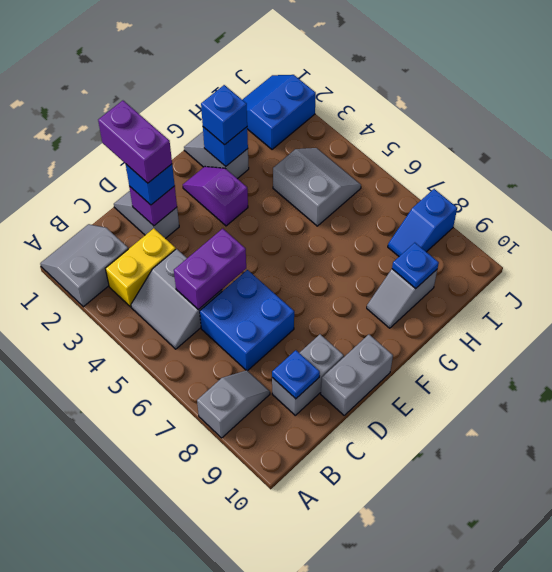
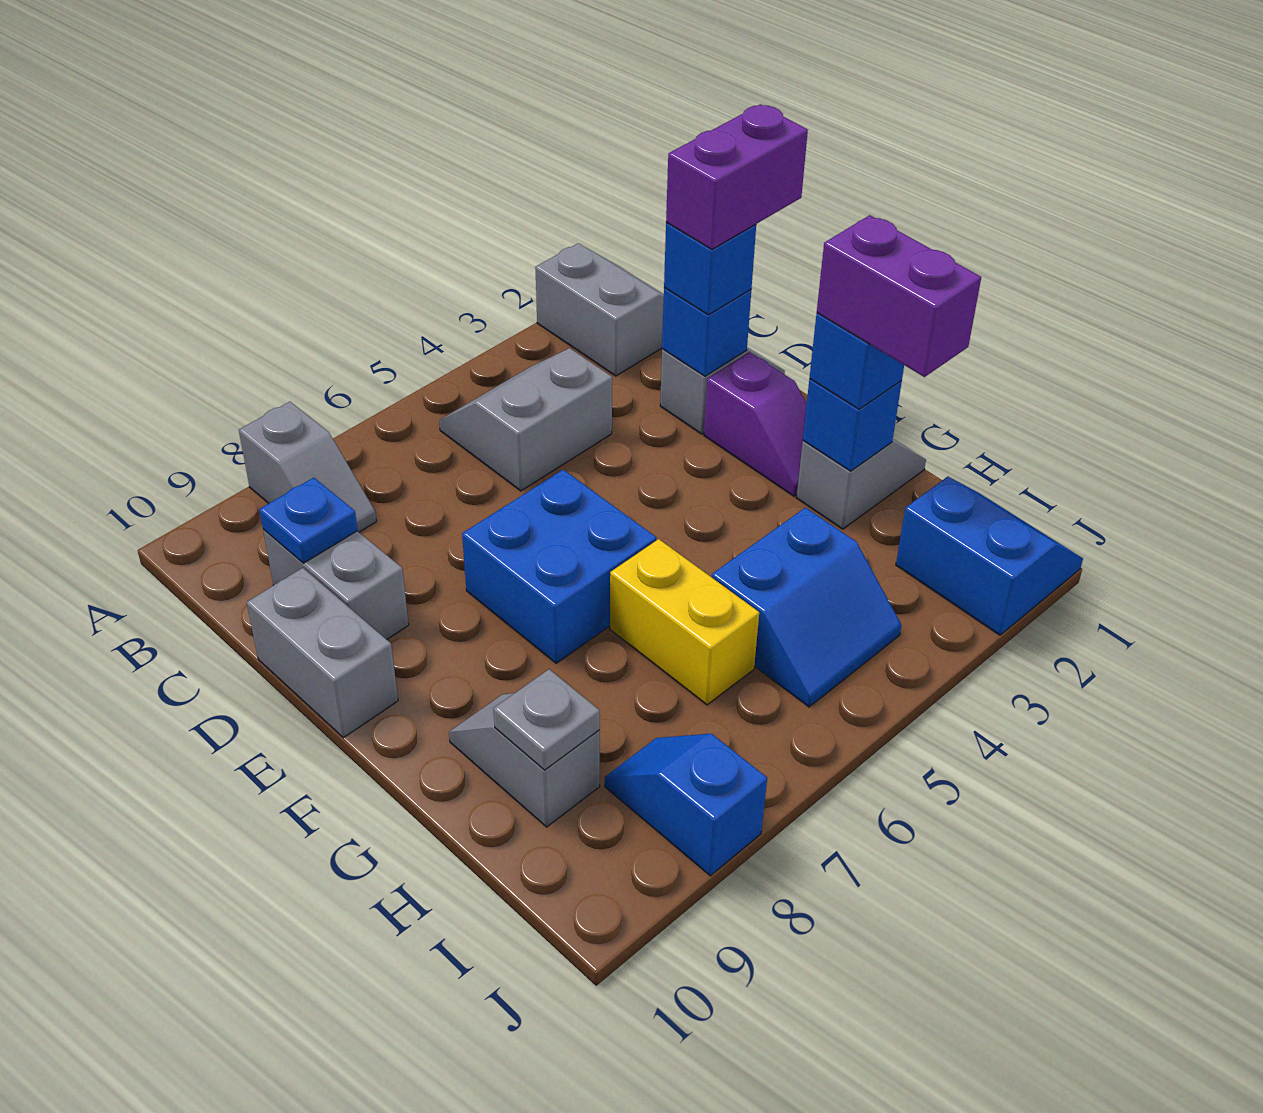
yellow 1x2 brick [105,228,176,307] -> yellow 1x2 brick moved to [610,539,759,705]
purple 1x2 brick [174,229,246,309] -> purple 1x2 brick moved to [817,215,981,377]
blue 2x2 brick [200,270,294,371] -> blue 2x2 brick moved to [462,470,656,663]
purple 1x1 brick [129,186,177,226] -> blue 1x1 brick [662,288,751,376]
purple 1x2 slope [183,167,248,226] -> purple 1x2 slope turned to [704,352,807,496]
grey 2x2 slope [273,148,361,226] -> blue 2x2 slope [712,508,901,707]
blue 1x1 plate [392,243,439,289] -> grey 1x1 plate [493,669,600,770]

